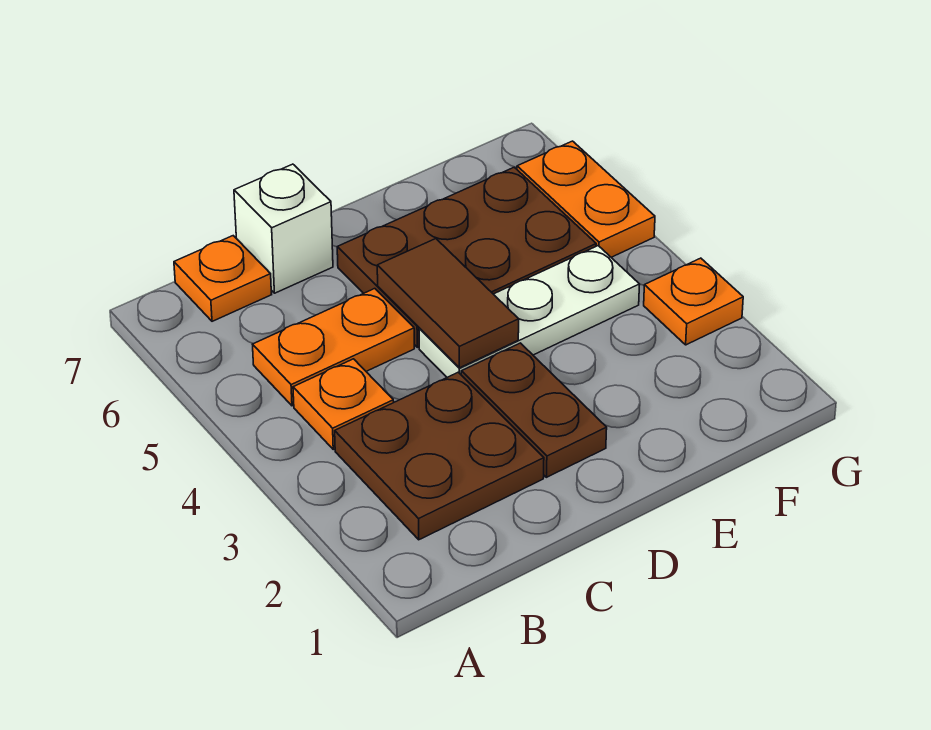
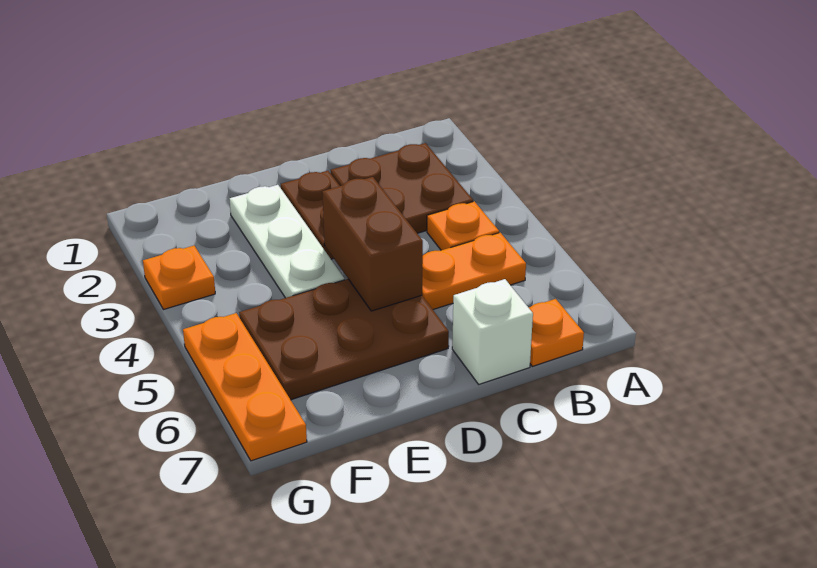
white 1x3 plate [419,246,640,377] -> white 1x3 plate turned to [230,185,344,298]
brown 1x2 tile [377,239,519,368] -> brown 1x2 brick [322,177,423,311]
orange 1x2 plate [517,141,655,257] -> orange 1x3 plate [183,313,307,461]

